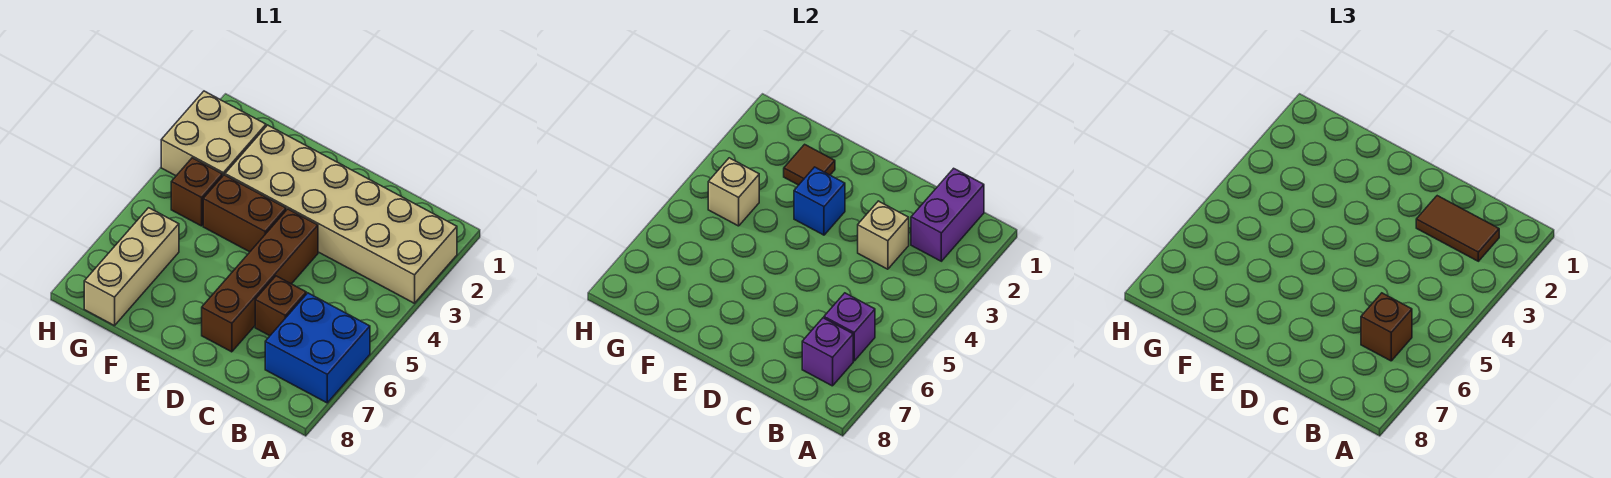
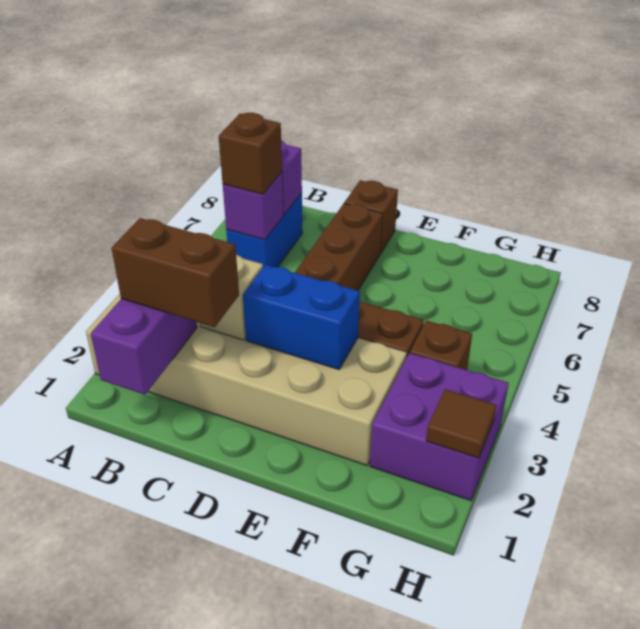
blue 2x2 brick [265,293,370,403] -> blue 1x2 brick [226,193,303,267]
brown 1x2 tile [1416,196,1499,261] -> brown 1x2 brick [112,218,239,327]
brown 1x1 brick [255,276,306,336] -> brown 1x1 brick moved to [345,180,398,252]
blue 1x1 brick [794,167,845,235] -> blue 1x2 brick [243,265,360,369]
brown 1x1 tile [784,144,835,185] -> brown 1x1 tile moved to [426,389,497,458]
tan 2x2 brick [161,91,266,176] -> purple 2x2 brick [370,353,509,501]
tan 1x1 brick [708,158,759,226] -> none
tan 1x3 brick [84,208,179,326] -> none

